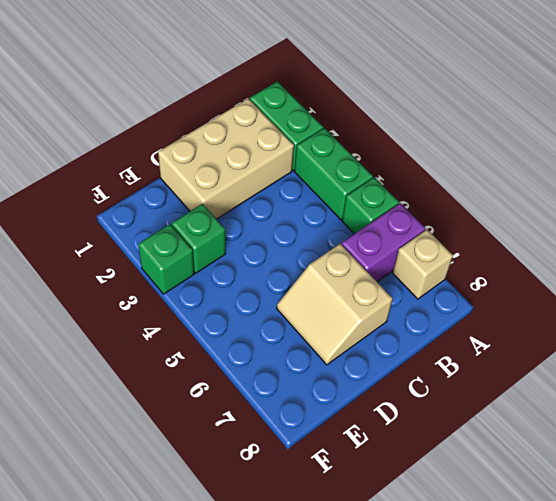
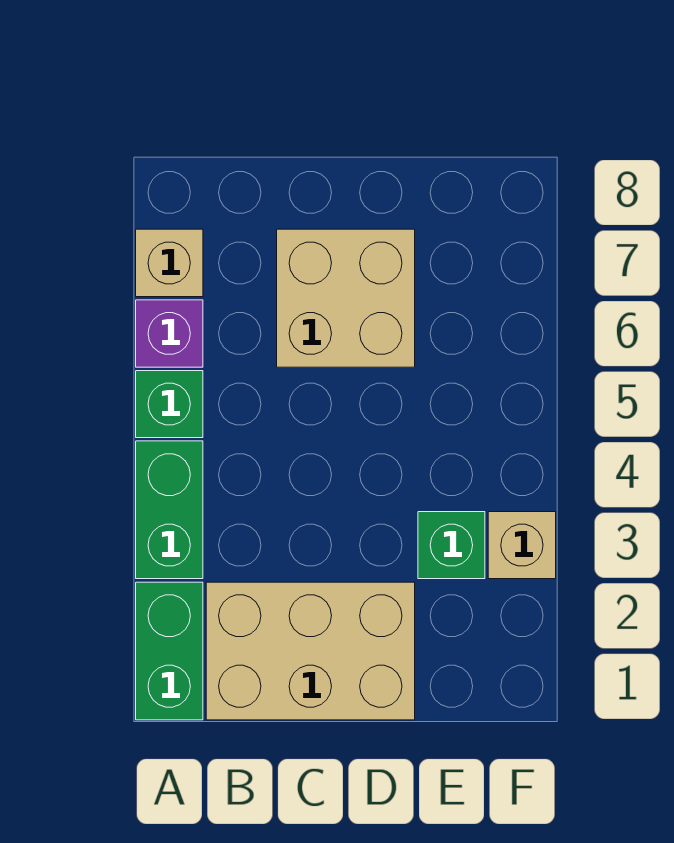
purple 1x2 brick [341,203,426,282] -> purple 1x1 brick [136,300,203,367]
tan 2x2 slope [277,244,393,365] -> tan 2x2 brick [277,229,415,367]
green 1x1 brick [138,224,194,294] -> tan 1x1 brick [488,512,556,579]

